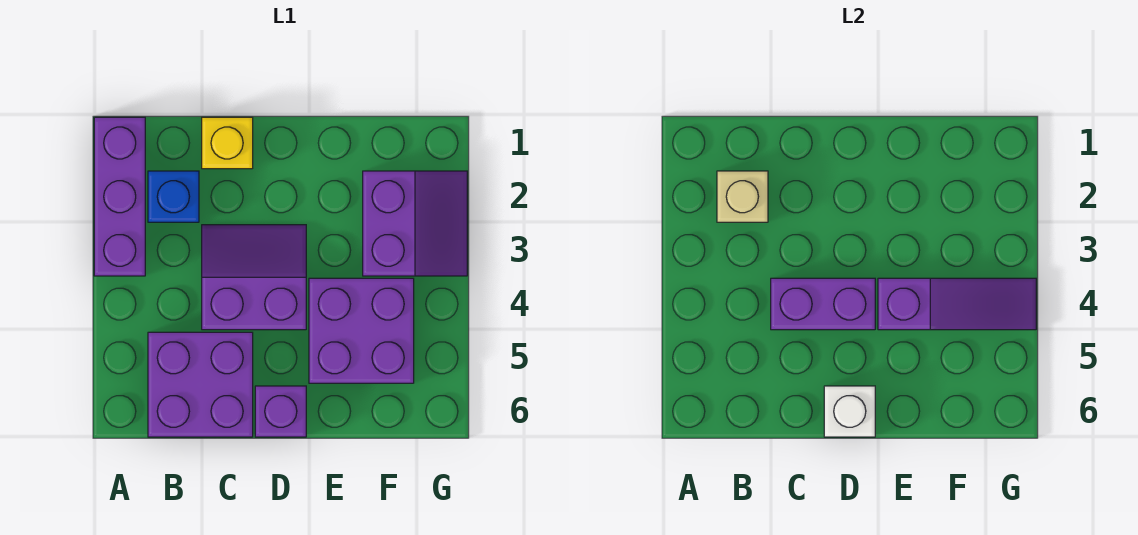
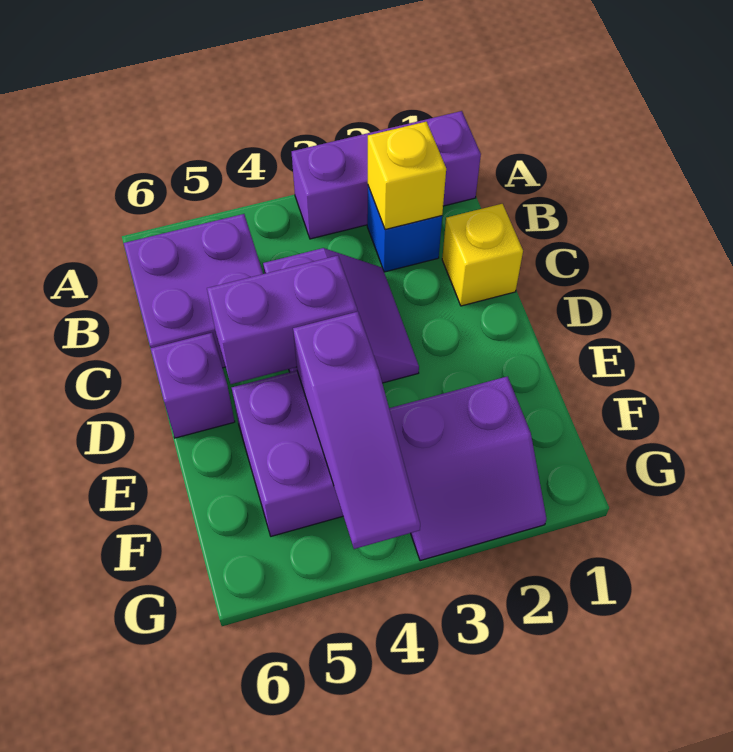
tan 1x1 brick [717,171,768,222] -> yellow 1x1 brick [368,122,446,230]
purple 1x2 brick [771,278,875,330] -> purple 1x2 brick turned to [207,256,357,384]
white 1x1 brick [824,386,875,437] -> none

